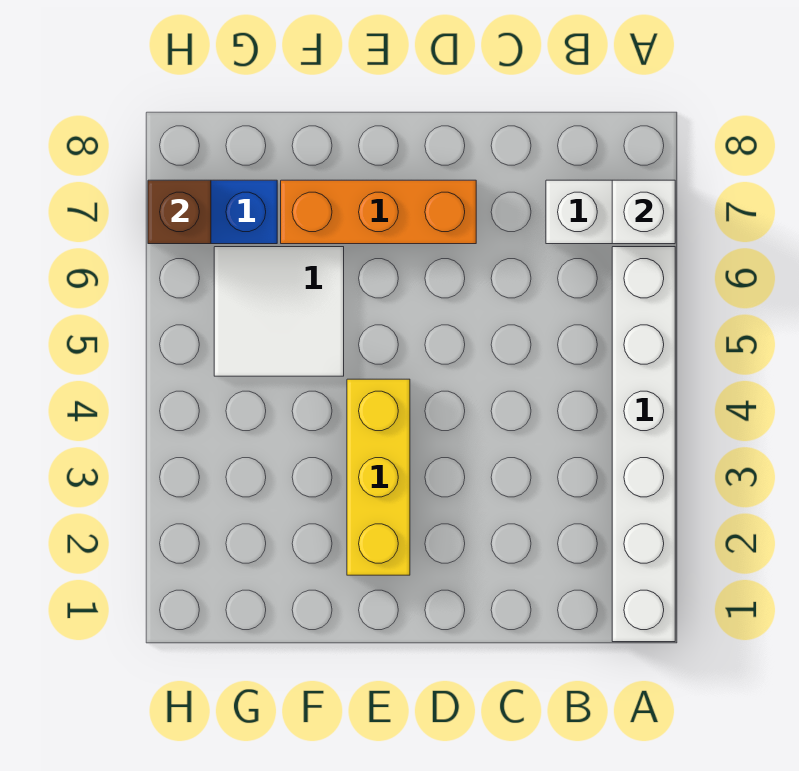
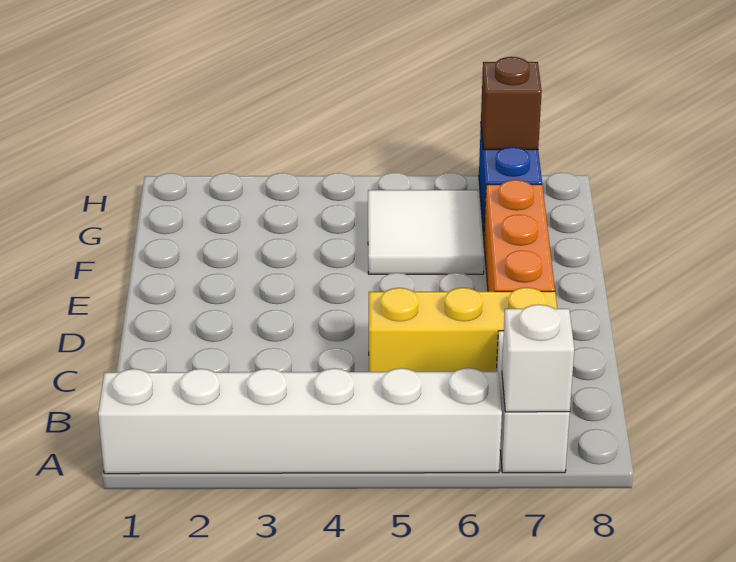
yellow 1x3 brick [347,379,410,575] -> yellow 1x3 brick moved to [369,287,557,372]

